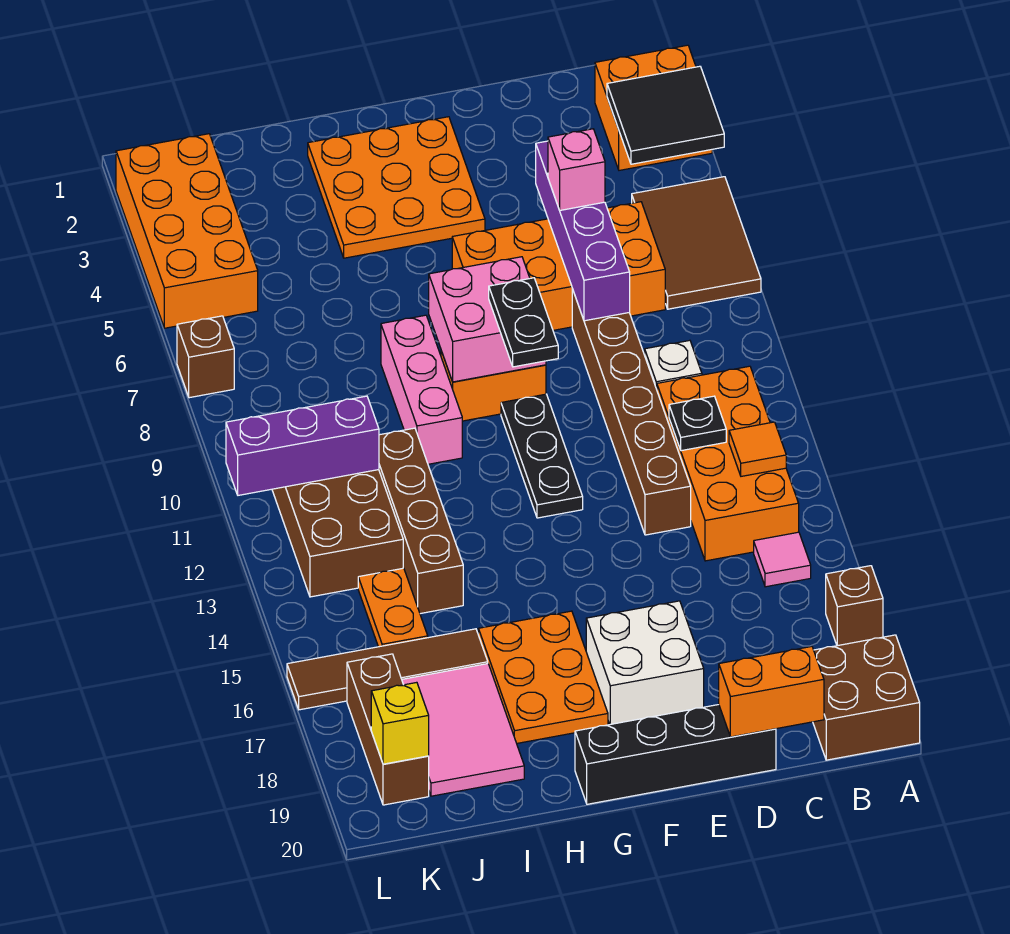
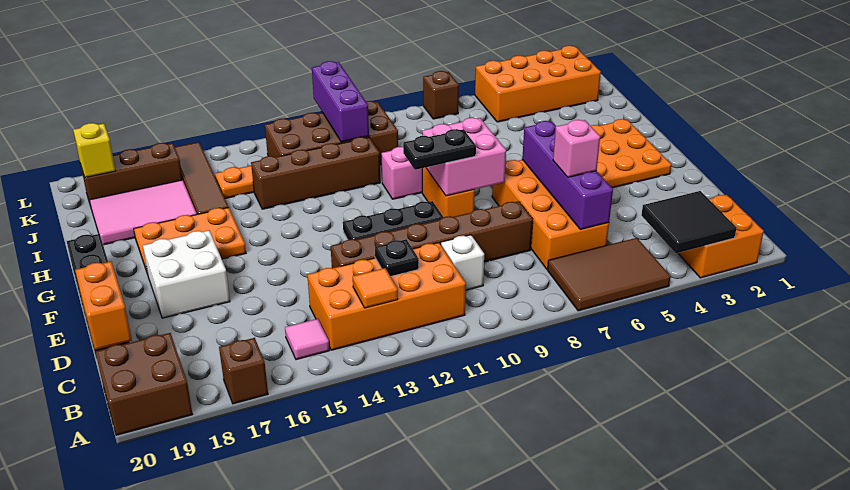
purple 1x4 brick [536,141,630,321] -> purple 1x4 brick turned to [522,121,613,229]

